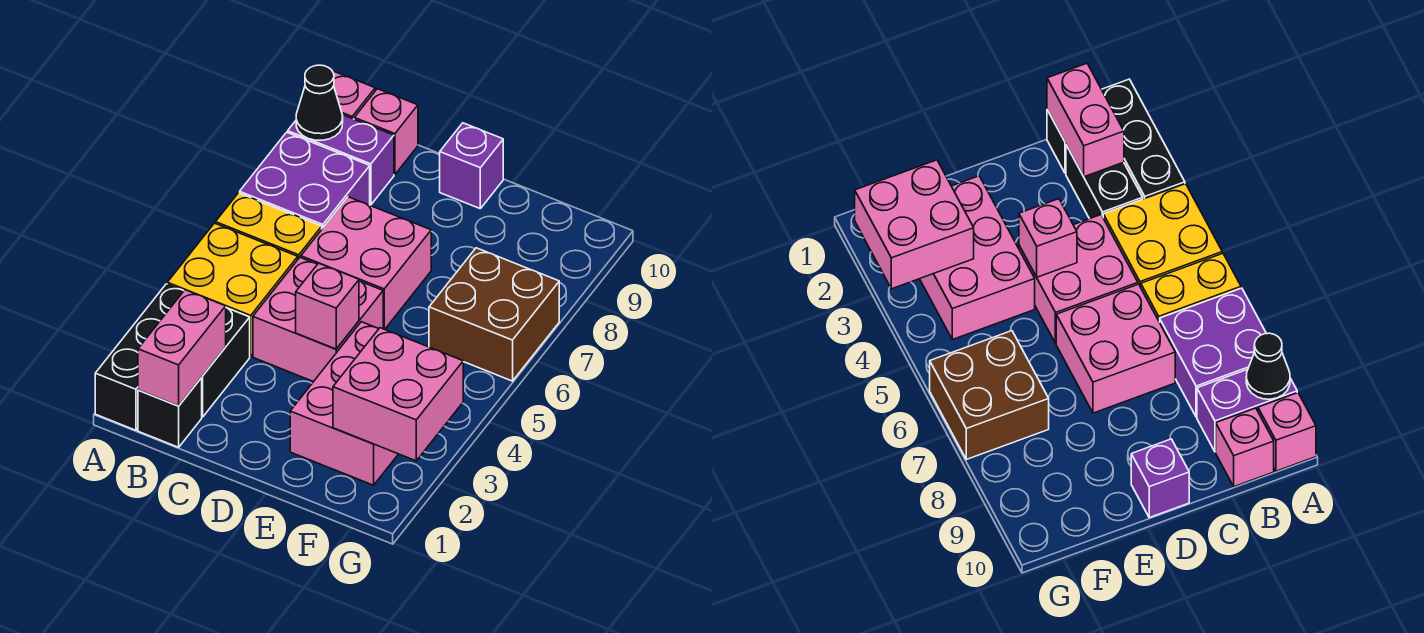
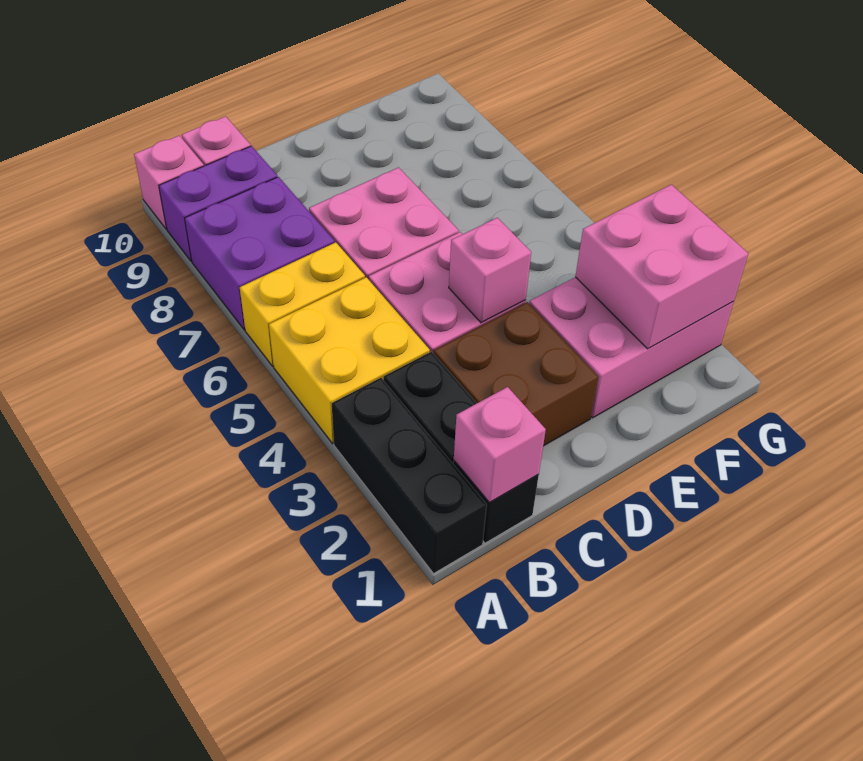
black 1x1 cone [296,65,343,140] -> none
pink 1x2 brick [138,290,226,406] -> pink 1x1 brick [454,387,546,502]
purple 1x1 brick [440,123,503,208] -> none
pink 2x3 brick [290,322,398,485] -> pink 2x3 brick turned to [529,277,734,418]
brown 2x2 brick [429,248,559,381] -> brown 2x2 brick moved to [434,302,598,446]

